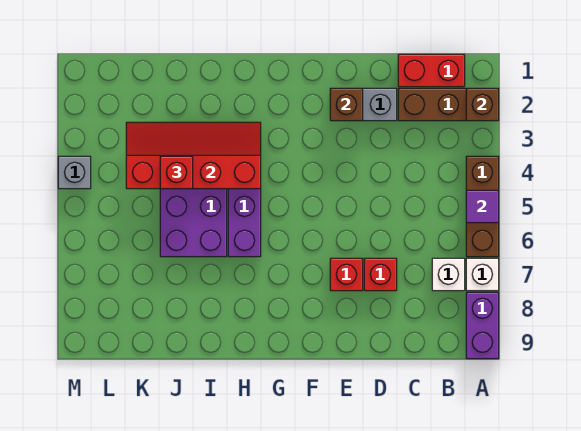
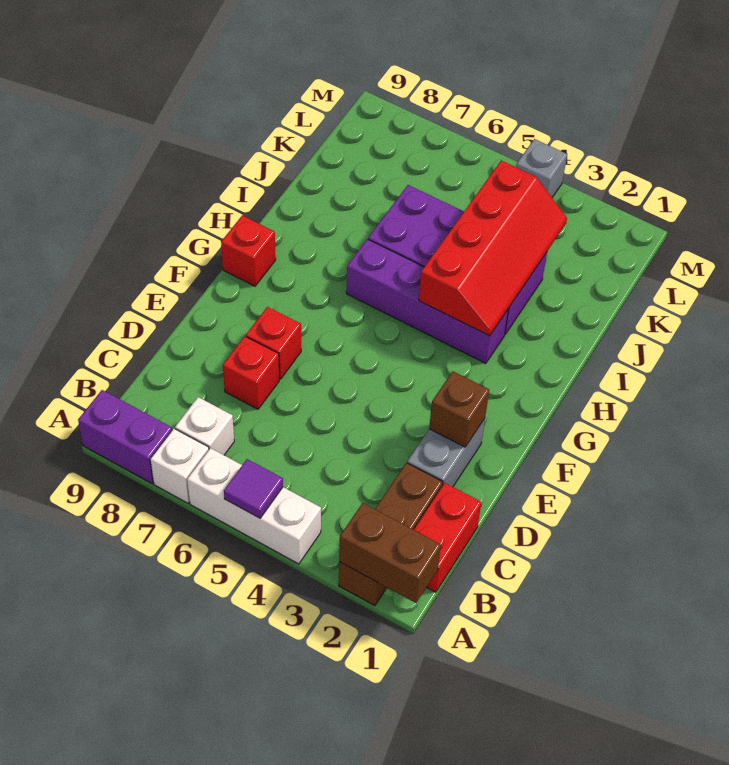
brown 1x1 brick [466,88,499,121] -> brown 1x2 brick [339,503,441,603]
brown 1x3 brick [466,156,499,257] -> white 1x3 brick [187,448,321,564]
red 1x1 brick [160,156,193,189] -> red 1x1 brick moved to [221,215,276,286]

